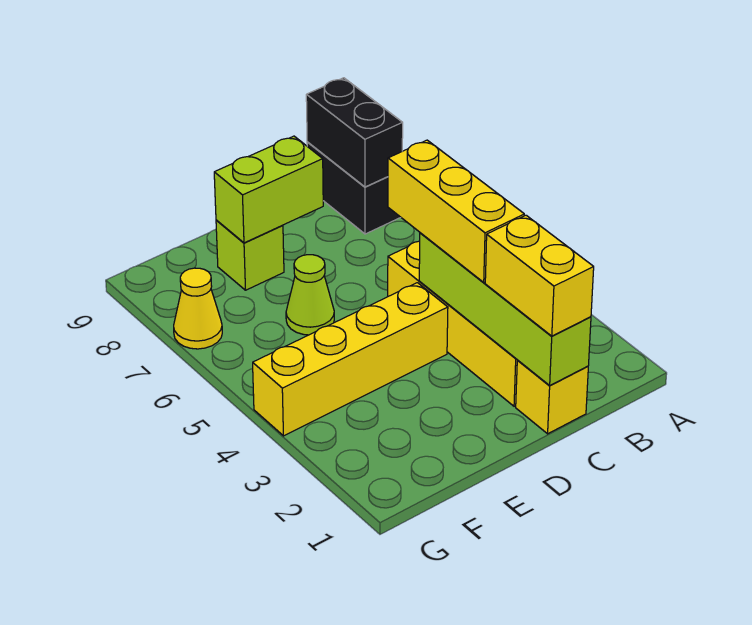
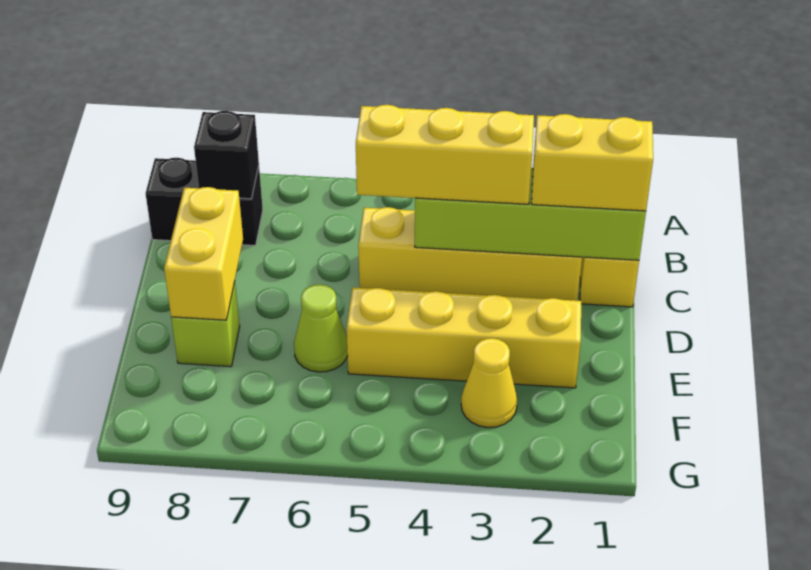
black 1x2 brick [306,78,403,187] -> black 1x1 brick [194,111,259,199]
yellow 1x4 brick [253,283,448,436] -> yellow 1x4 brick turned to [347,287,581,388]
lime 1x2 brick [214,136,323,243] -> yellow 1x2 brick [164,187,243,320]
yellow 1x1 cone [174,268,222,349] -> yellow 1x1 cone moved to [461,338,517,428]

